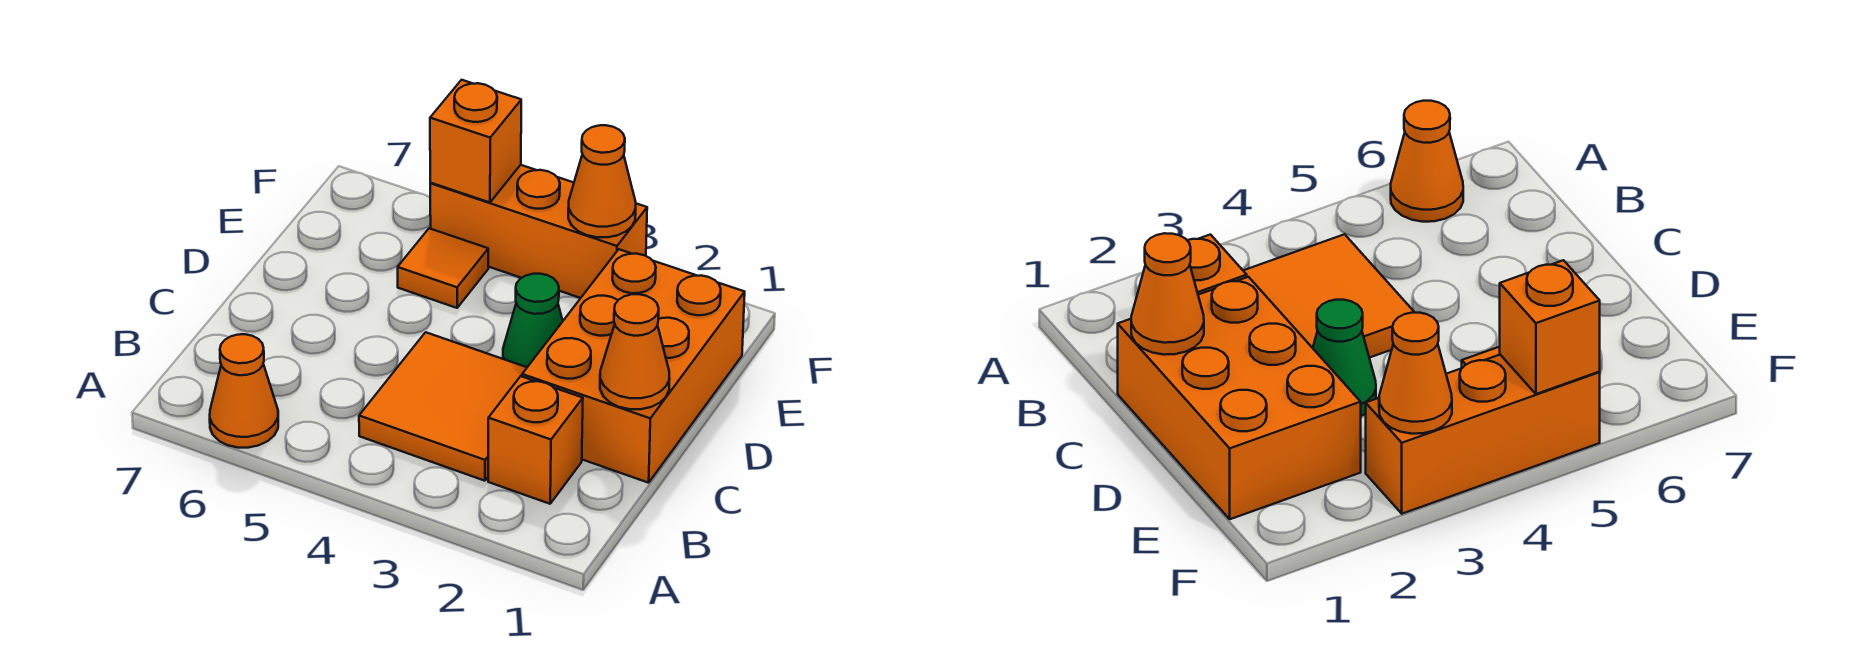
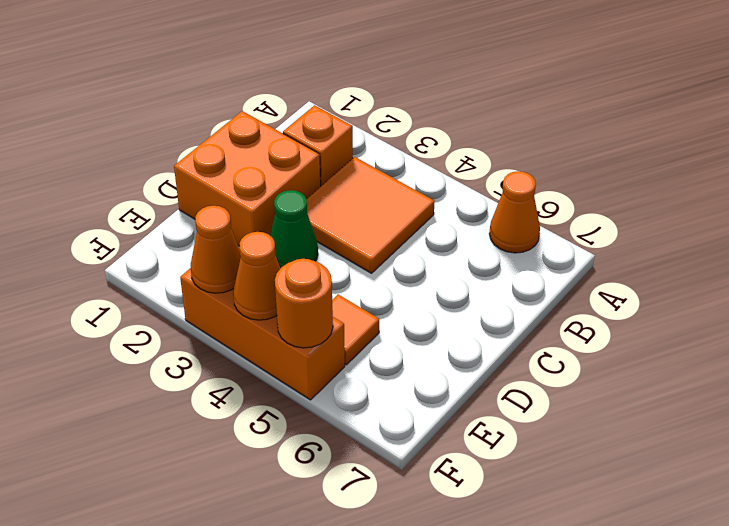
orange 2x3 brick [522,249,745,483] -> orange 2x2 brick [174,111,321,246]
orange 1x1 cone [600,294,670,409] -> orange 1x1 cone moved to [233,232,280,320]
orange 1x1 brick [430,80,521,202] -> orange 1x1 round brick [275,259,333,348]

